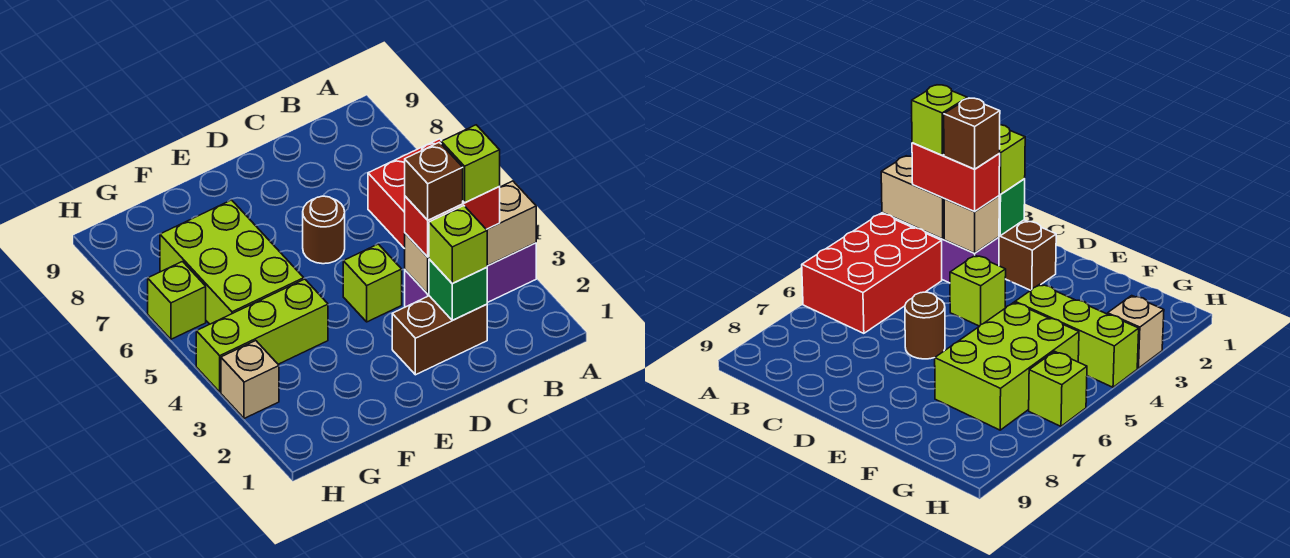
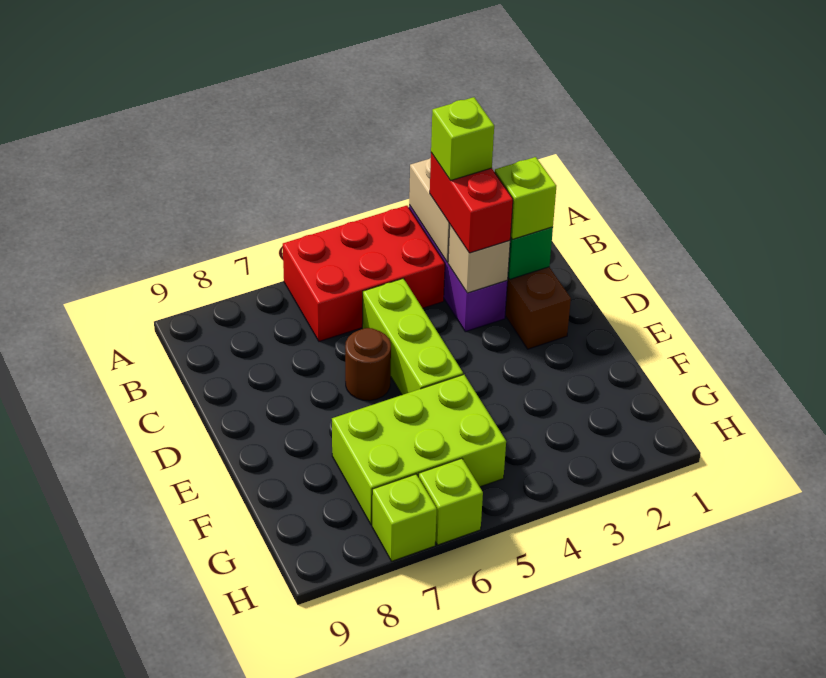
brown 1x1 brick [405,142,463,220] -> none
lime 1x1 brick [343,244,402,322] -> lime 1x1 brick moved to [372,474,437,561]
lime 1x3 brick [196,279,328,392] -> lime 1x3 brick moved to [362,278,463,395]
tan 1x1 brick [221,341,279,418] -> none

